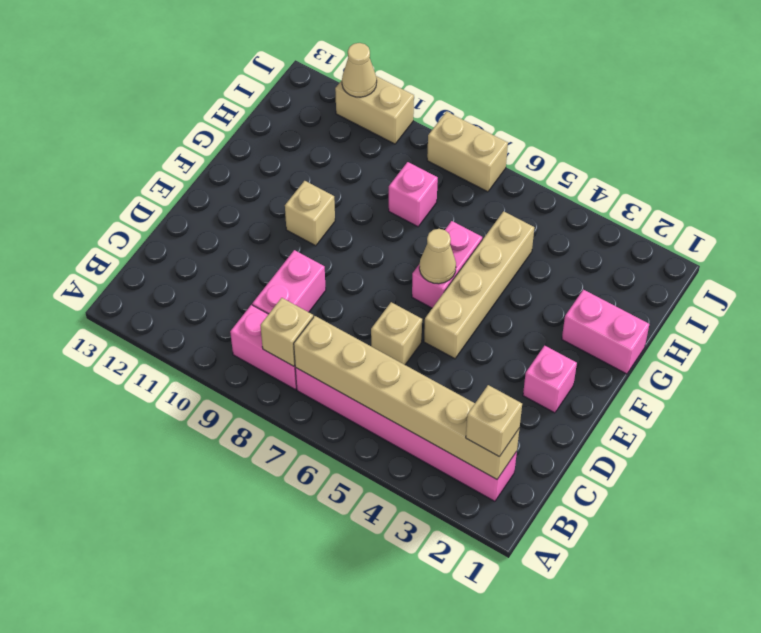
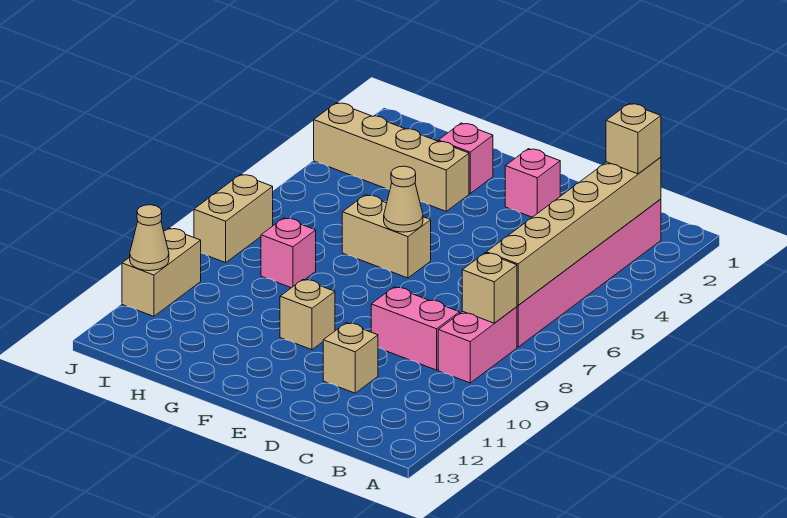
tan 1x1 brick [371,302,422,365] -> tan 1x1 brick moved to [323,323,378,393]
tan 1x4 brick [424,211,534,359] -> tan 1x4 brick moved to [314,103,469,211]
pink 1x2 brick [412,221,482,308] -> tan 1x2 brick [342,195,431,278]
pink 1x2 brick [562,289,649,374] -> pink 1x1 brick [438,123,493,193]

